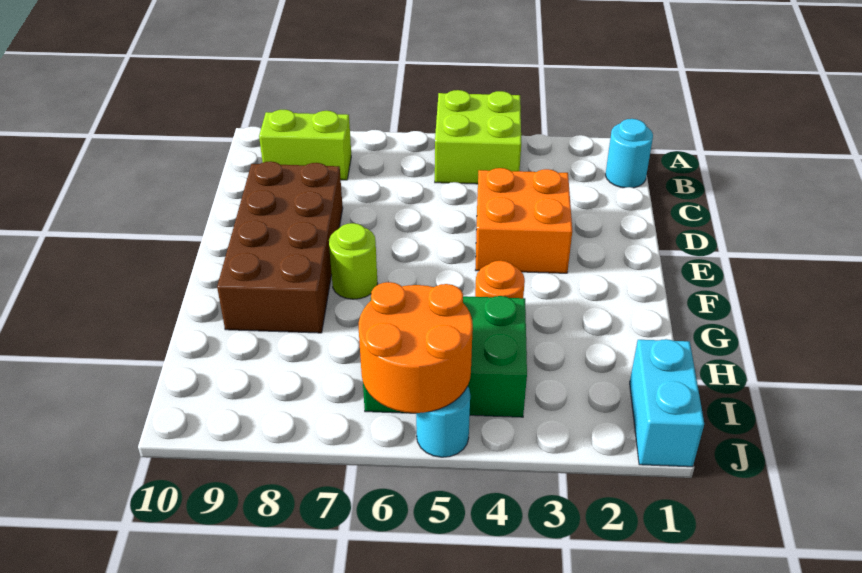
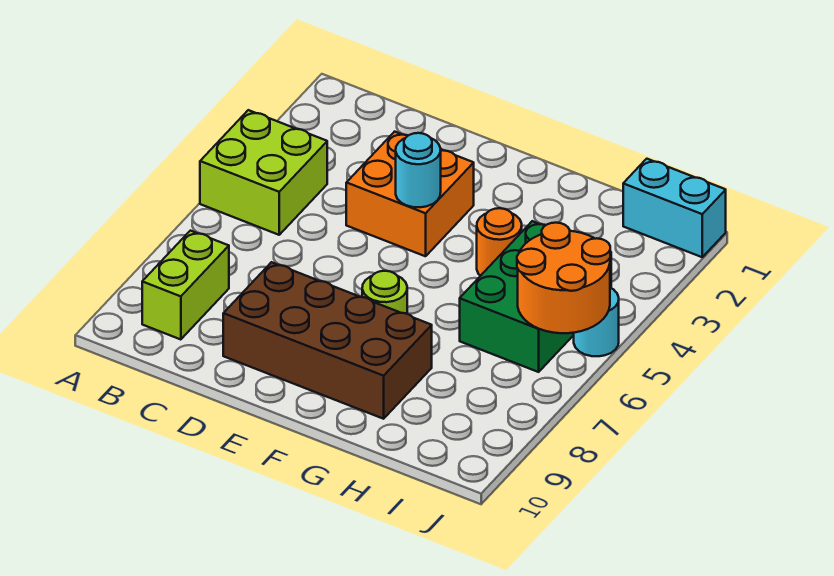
cyan 1x1 round brick [605,119,653,188] -> cyan 1x1 round brick moved to [396,133,441,207]

